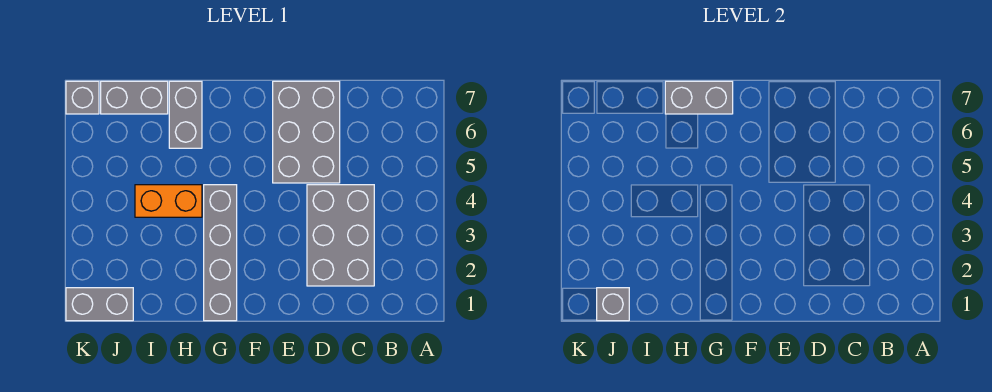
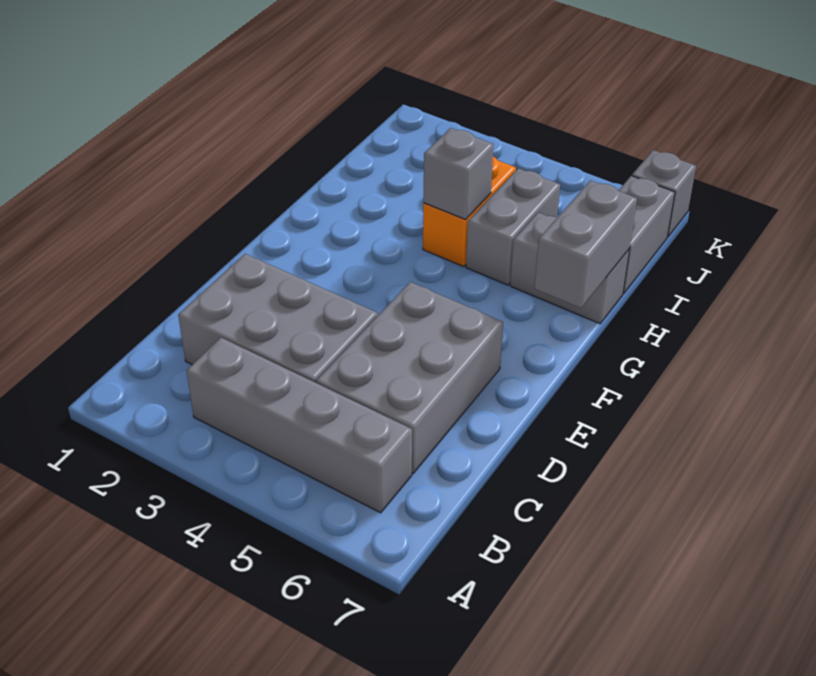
grey 2x3 brick [273,81,340,183] -> grey 2x3 brick turned to [316,282,503,473]
grey 1x4 brick [204,185,237,321] -> grey 1x4 brick moved to [187,338,412,513]
grey 1x2 brick [66,288,133,321] -> grey 1x2 brick moved to [466,168,560,285]
grey 1x1 brick [597,288,629,321] -> grey 1x1 brick moved to [423,128,494,219]

